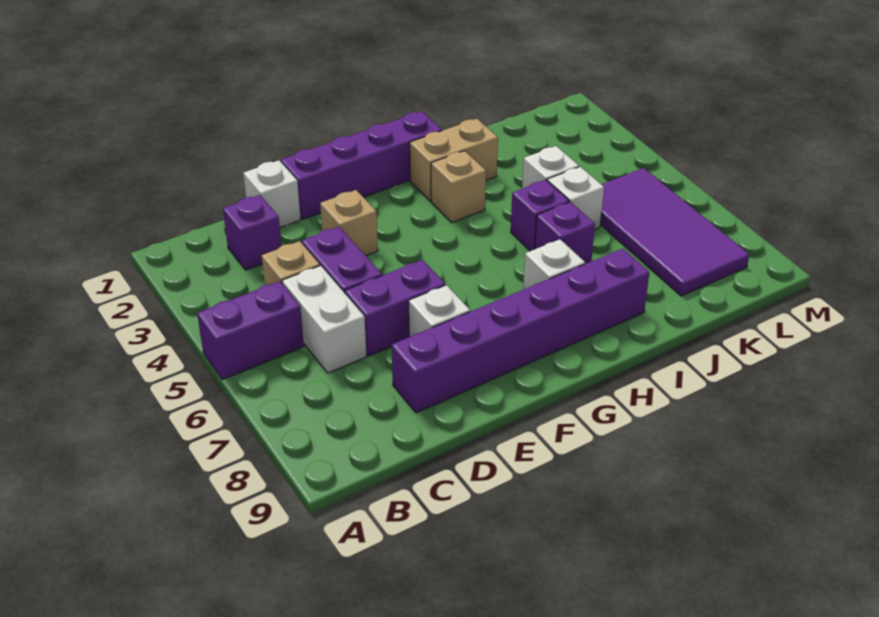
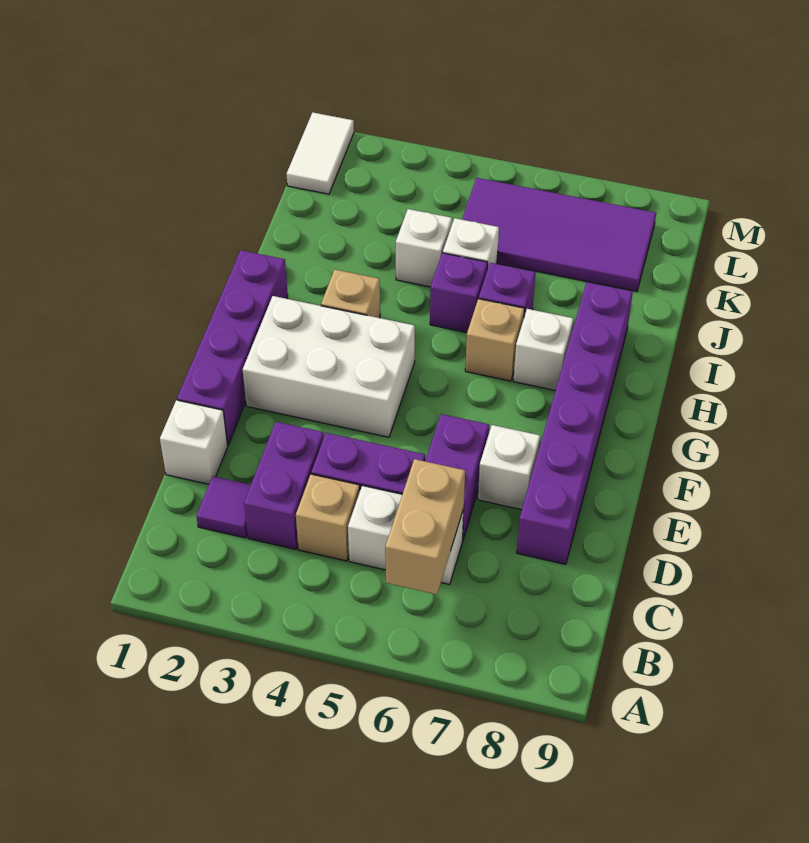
purple 1x2 brick [197,281,304,380] -> purple 1x2 brick moved to [244,422,324,549]
purple 1x1 brick [223,195,281,270] -> purple 1x1 tile [196,476,251,538]
tan 1x1 brick [320,190,378,256] -> tan 1x1 brick moved to [465,299,525,381]
none -> white 2x3 brick [243,296,415,437]
tan 1x2 brick [410,119,498,201] -> tan 1x2 brick moved to [385,459,465,594]
none -> white 1x2 tile [287,113,354,194]

